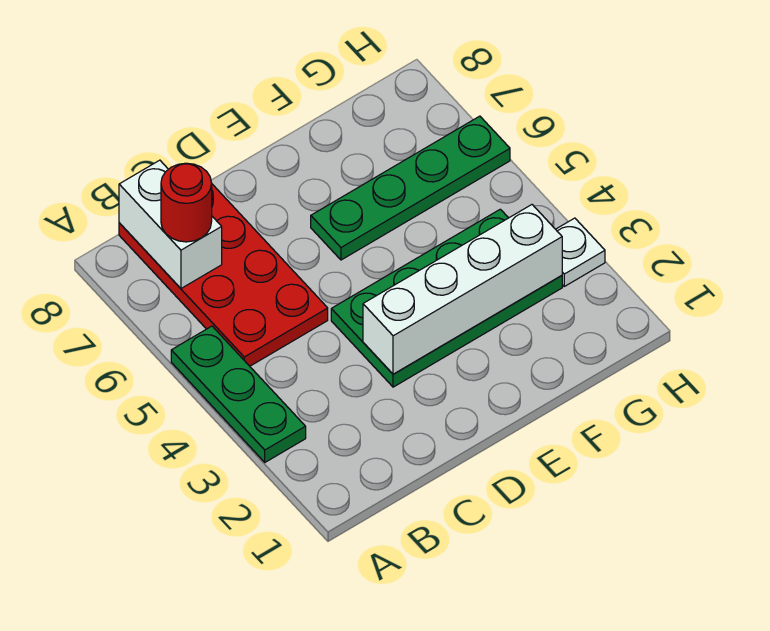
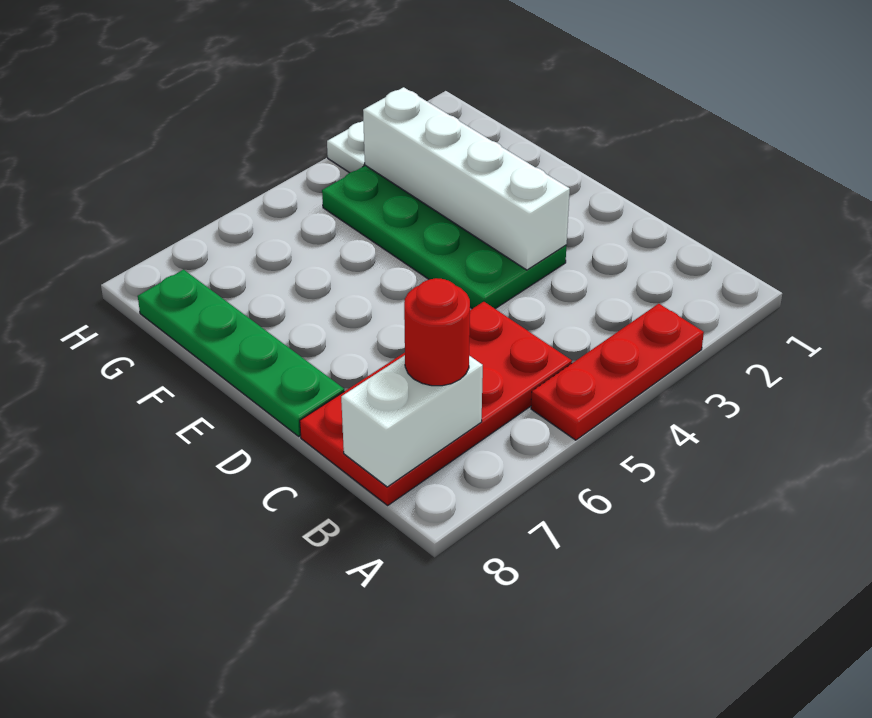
green 1x3 plate [171,326,306,462] -> red 1x3 plate [531,304,704,440]
green 1x4 plate [311,116,510,260] -> green 1x4 plate moved to [138,269,344,436]

